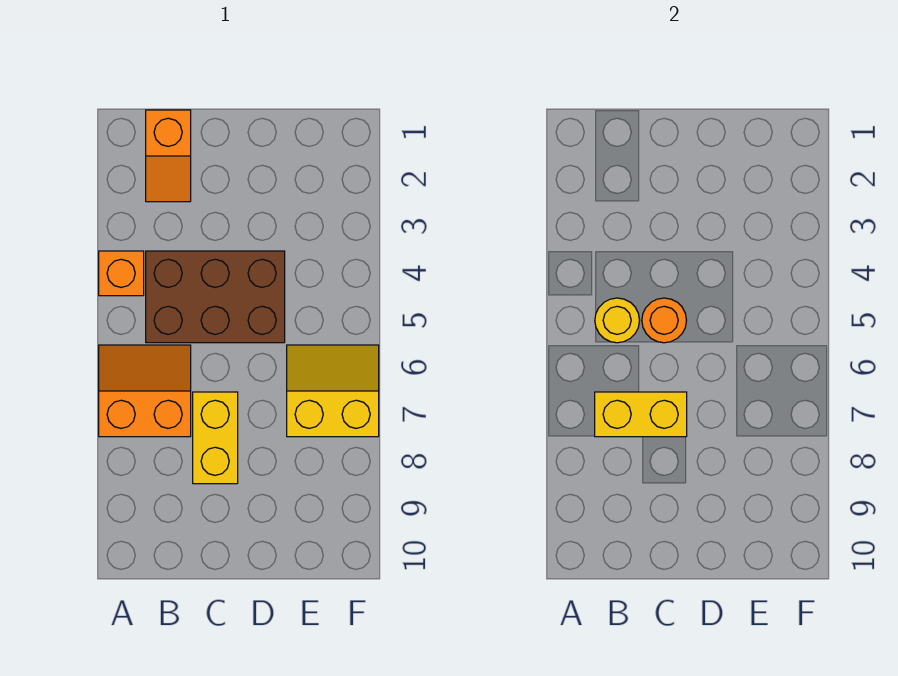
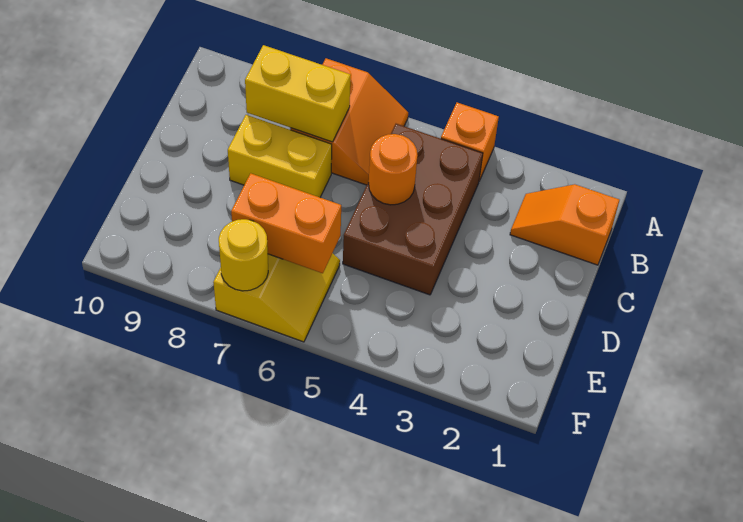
yellow 1x1 round brick [595,298,640,343] -> yellow 1x1 round brick moved to [219,219,268,291]
yellow 1x2 brick [595,392,687,437] -> yellow 1x2 brick turned to [245,45,351,142]
none -> orange 1x2 brick [231,173,341,273]

